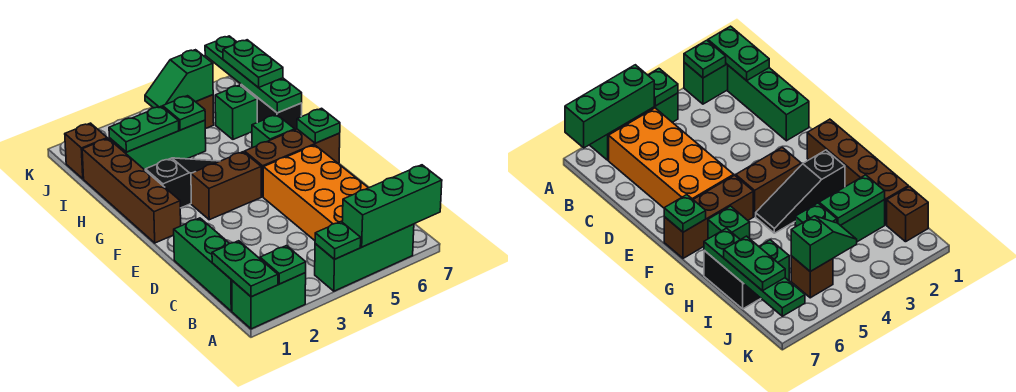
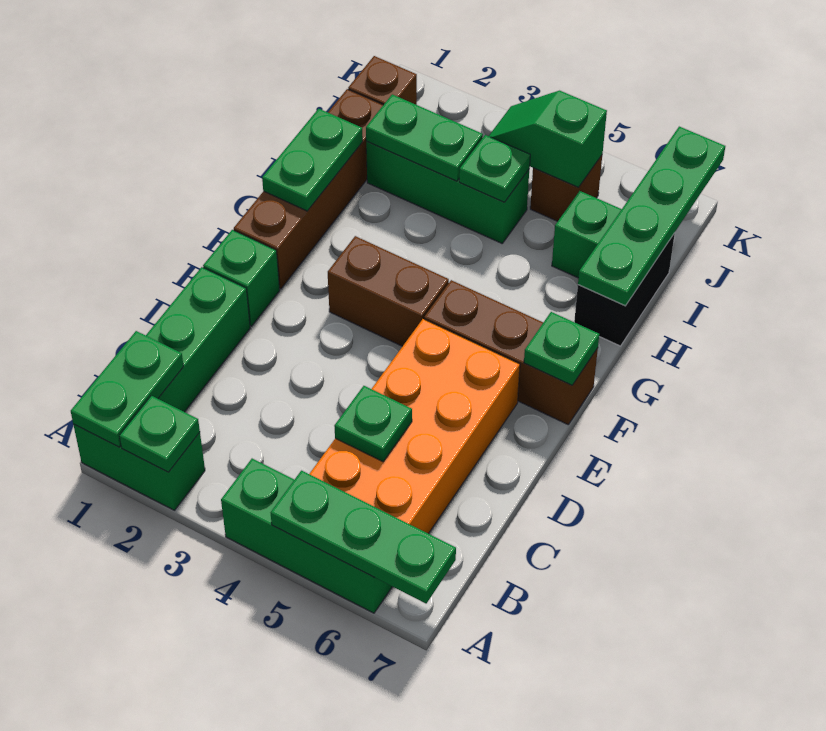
green 1x1 plate [315,222,361,259] -> green 1x1 plate moved to [334,386,412,462]
green 1x3 brick [342,165,442,247] -> green 1x3 plate [271,471,456,603]
black 1x3 slope [145,158,219,208] -> none
green 1x1 brick [252,115,295,148] -> green 1x1 brick moved to [203,230,280,326]
green 1x2 plate [223,40,283,88] -> green 1x2 plate moved to [262,109,363,211]

